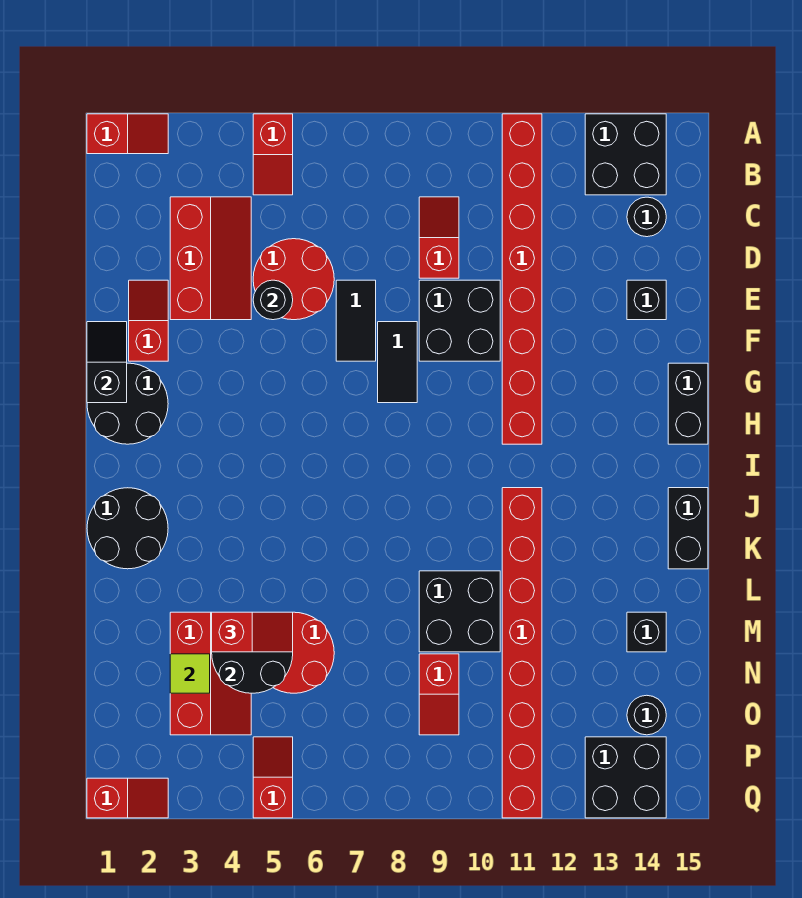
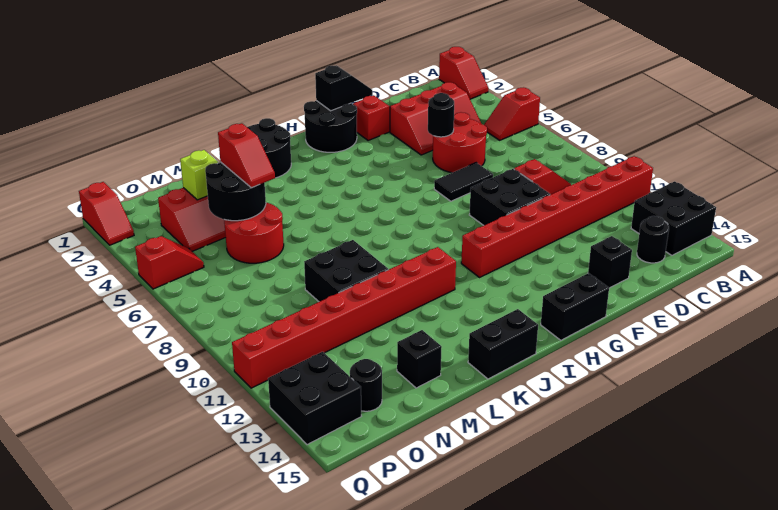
black 1x2 tile [378,322,417,403] -> none
lime 1x1 tile [170,654,210,693] -> lime 1x1 brick [180,150,219,200]
red 1x2 slope [419,654,459,735] -> none

